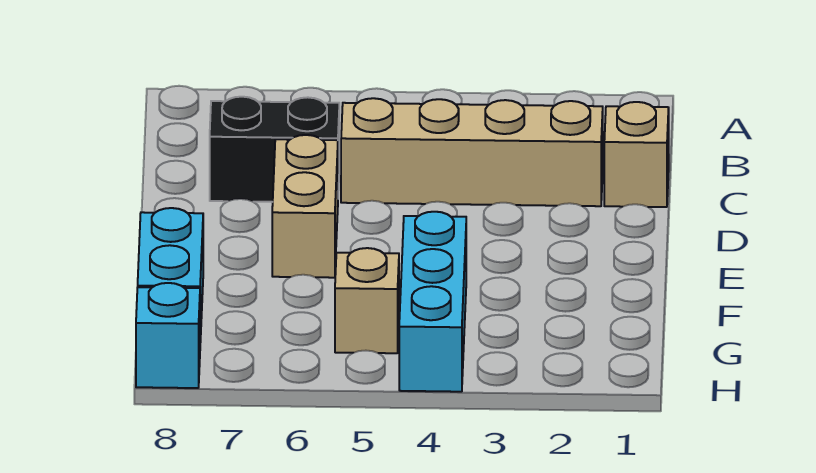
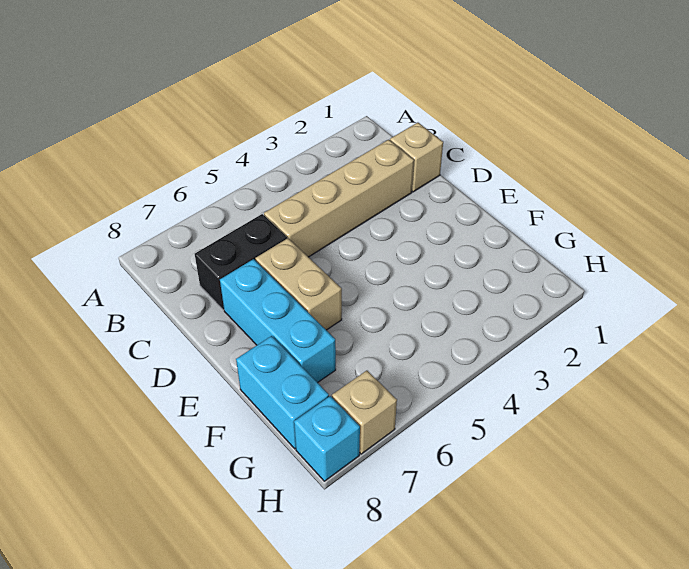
cyan 1x3 brick [399,212,466,392] -> cyan 1x3 brick moved to [220,259,336,383]
tan 1x1 brick [335,248,399,353] -> tan 1x1 brick moved to [332,371,397,454]

